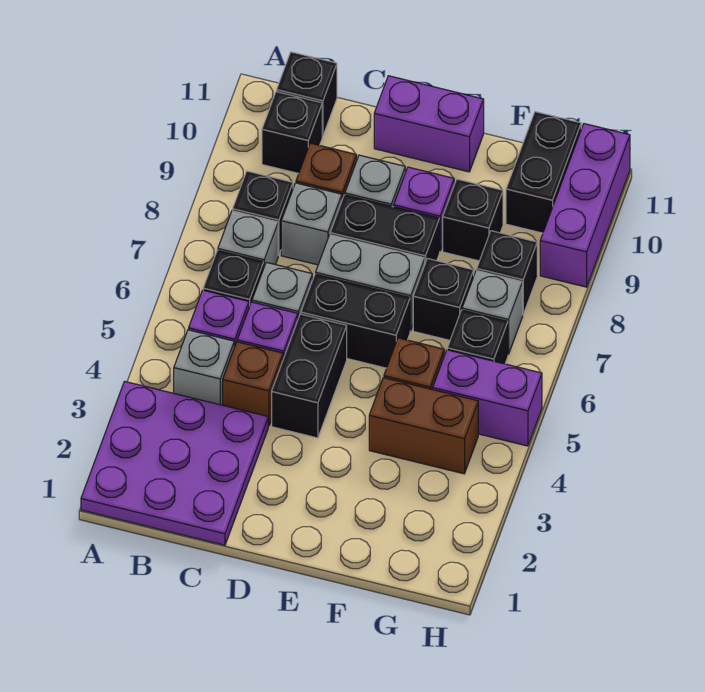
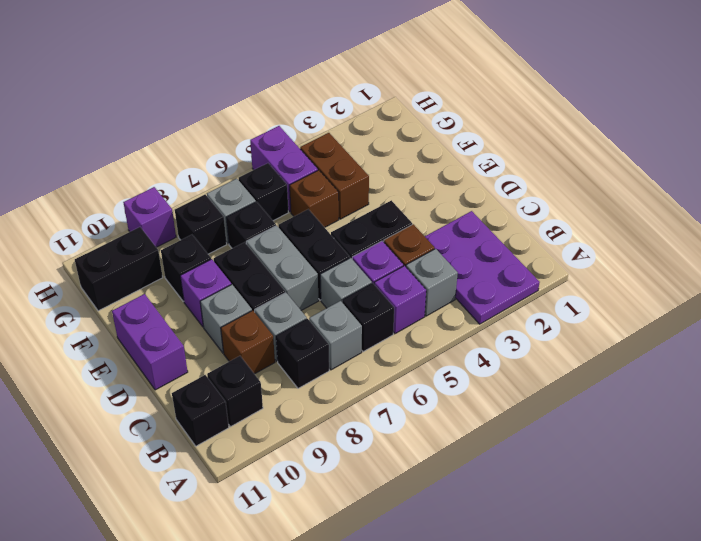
purple 3x3 plate [81,381,268,545] -> purple 2x3 plate [425,211,540,324]
purple 1x3 brick [540,124,630,287] -> purple 1x1 brick [123,187,176,247]

